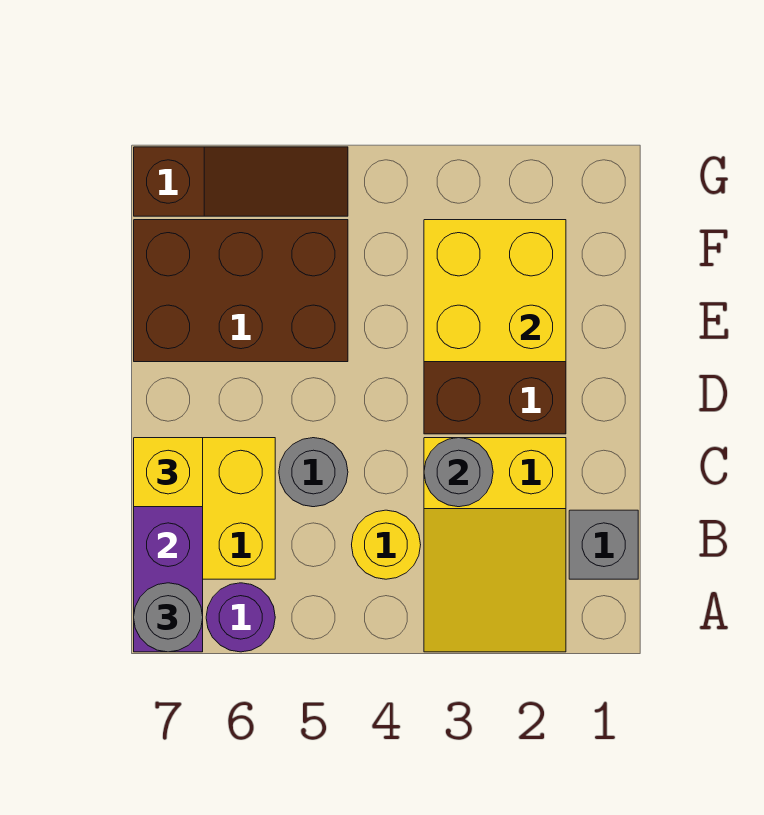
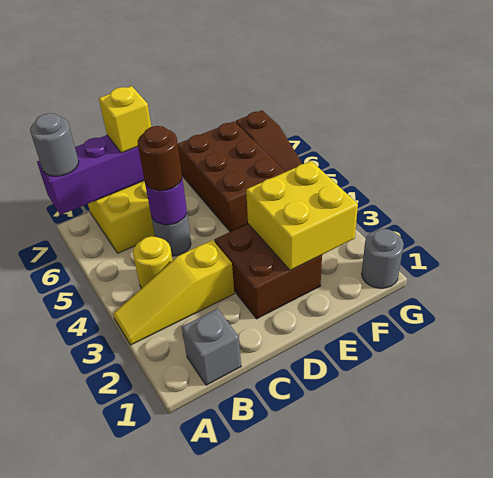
yellow 2x3 slope [424,438,566,652] -> yellow 1x3 slope [113,240,234,345]
purple 1x1 round brick [206,583,275,652] -> purple 1x1 round brick moved to [145,179,187,225]
grey 1x1 round brick [424,438,493,507] -> grey 1x1 round brick moved to [361,229,404,288]
none -> brown 1x1 round brick [138,126,182,191]

